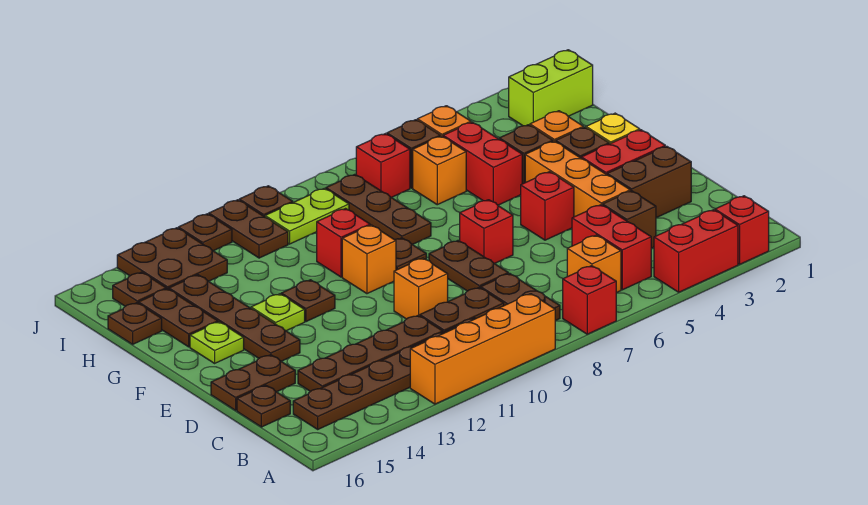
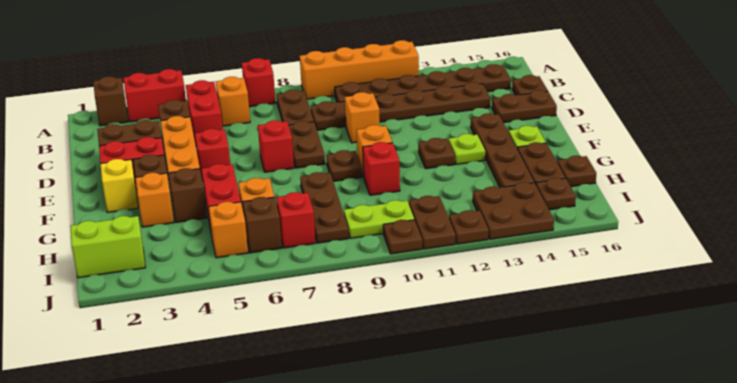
red 1x1 brick [715,196,769,264] -> brown 1x1 brick [93,77,128,126]

